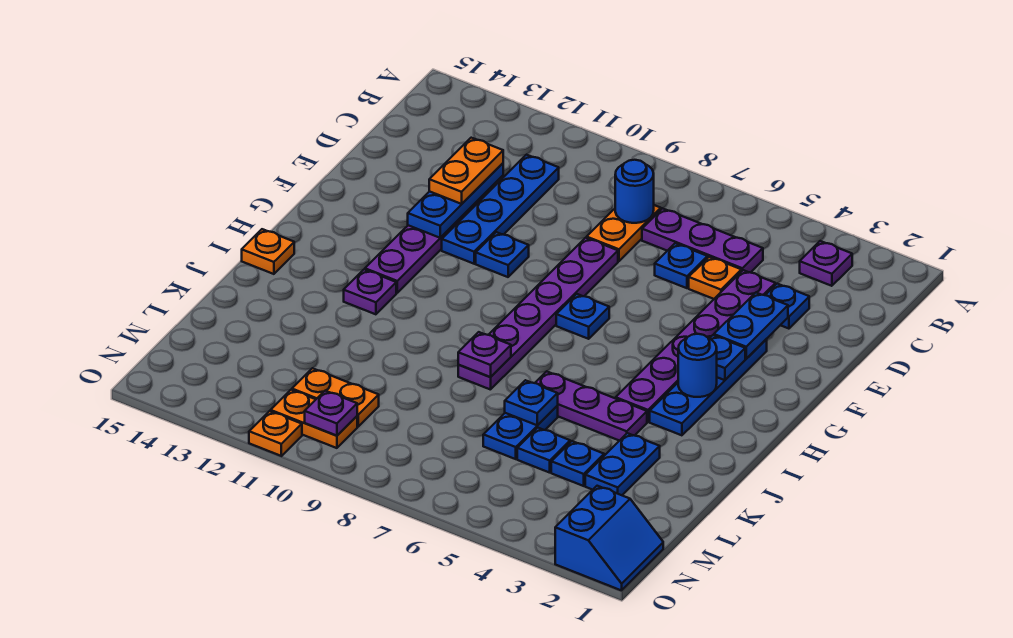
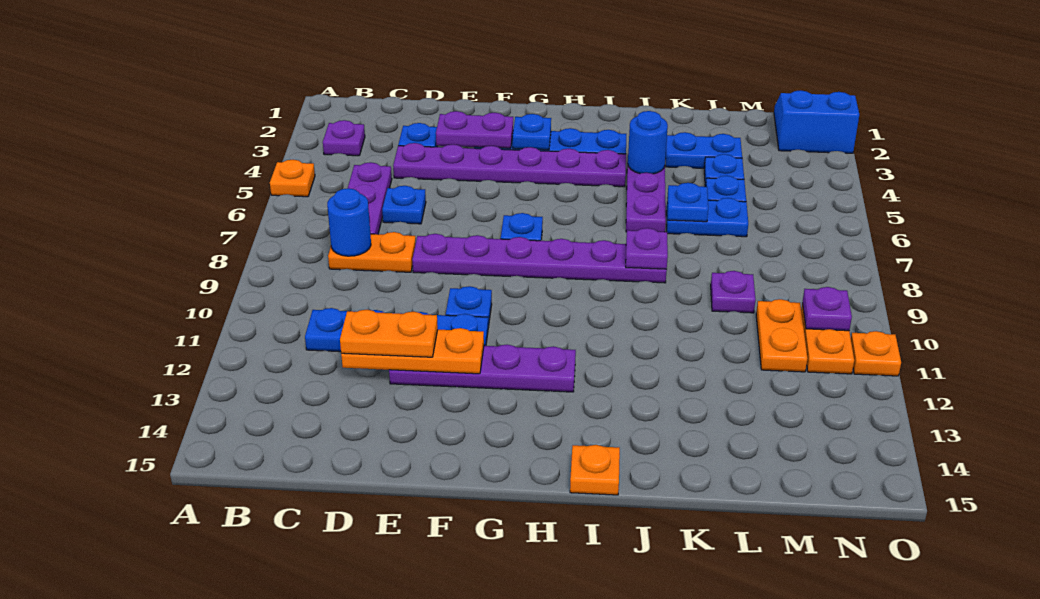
orange 1x1 plate [689,257,741,299] -> orange 1x1 plate moved to [270,160,315,197]
blue 1x3 plate [408,163,503,238] -> orange 1x3 plate [341,328,484,374]
blue 1x2 plate [714,293,788,359] -> purple 1x2 plate [436,111,513,148]
blue 1x1 round brick [678,334,717,397] -> blue 1x1 round brick moved to [628,111,668,174]
purple 1x1 plate [344,269,396,314] -> purple 1x1 plate moved to [711,271,756,313]

